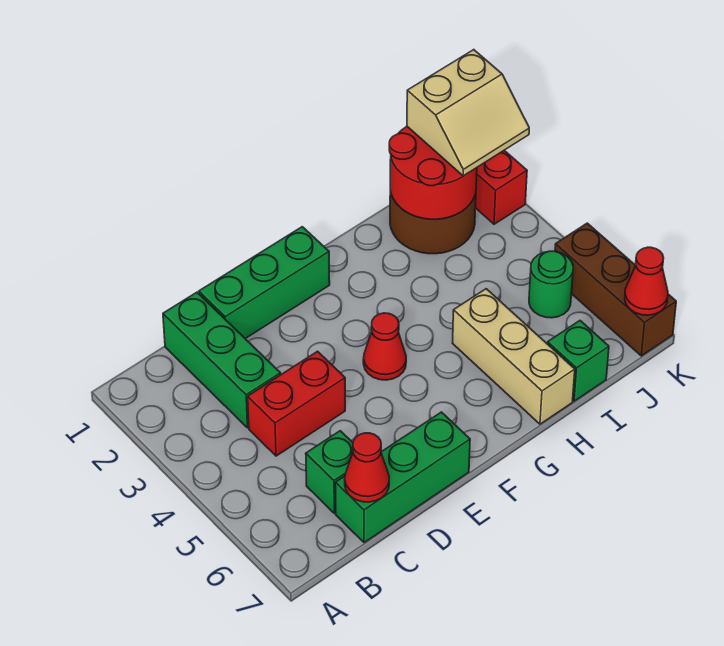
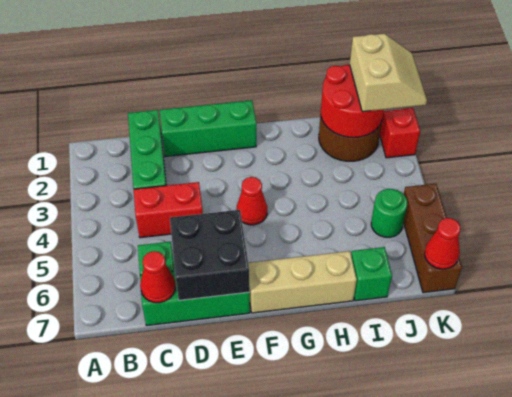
none -> black 2x2 brick [170,210,250,300]
tan 1x3 brick [453,289,575,424] -> tan 1x3 brick turned to [248,251,357,313]
tan 2x2 slope [407,50,529,176] -> tan 2x2 slope turned to [350,34,427,112]

